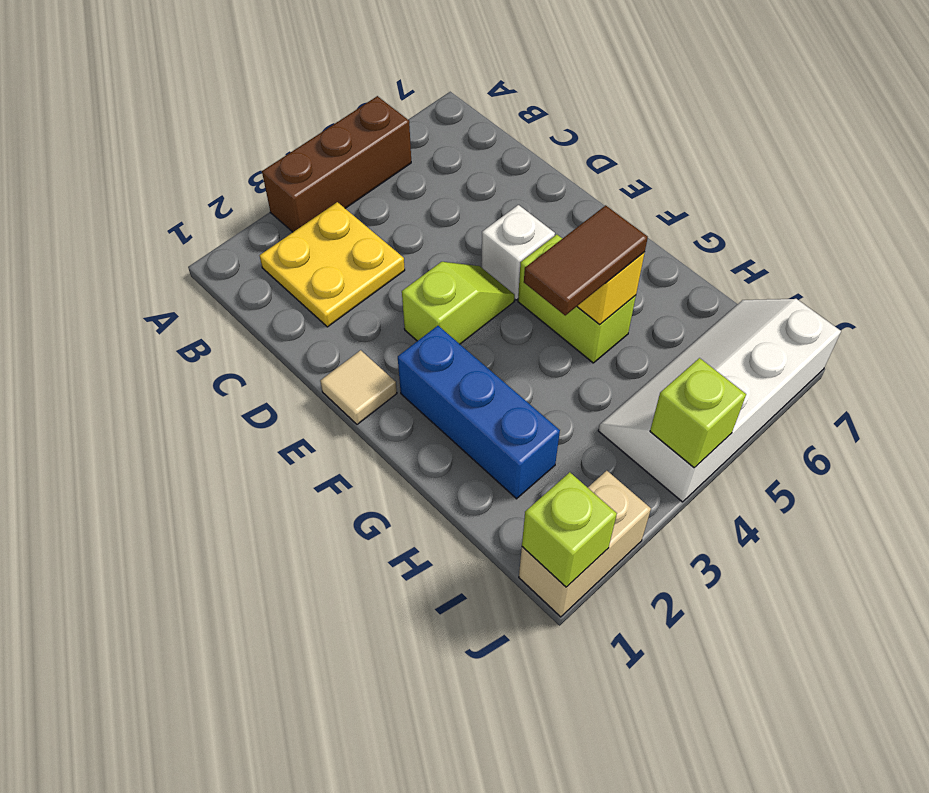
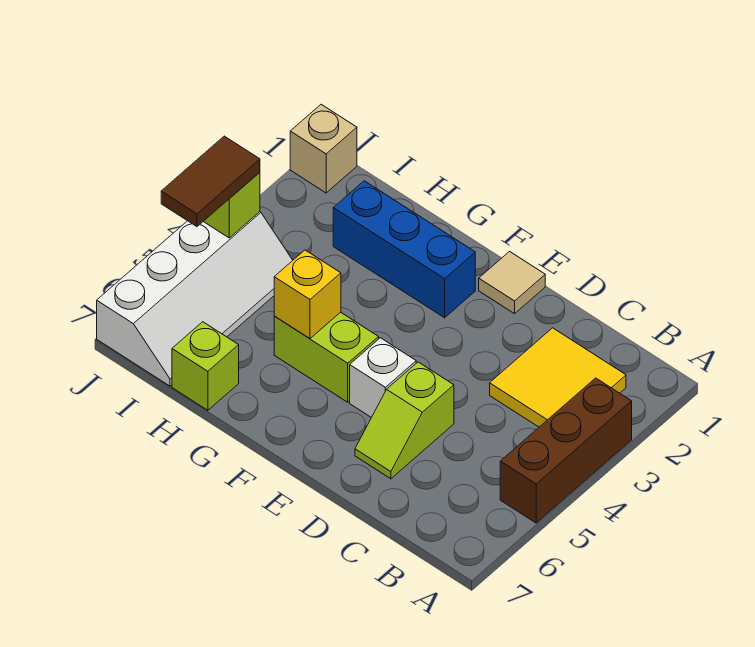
yellow 2x2 plate [260,202,405,327] -> yellow 2x2 tile [490,328,626,427]
lime 1x2 slope [402,262,515,344] -> lime 1x2 slope moved to [355,362,454,479]
brown 1x2 tile [524,205,648,315] -> brown 1x2 tile moved to [161,136,260,226]
tan 1x2 brick [519,471,651,617] -> tan 1x1 brick [290,105,357,193]
lime 1x1 brick [522,472,617,587] -> lime 1x1 brick moved to [172,322,239,410]

